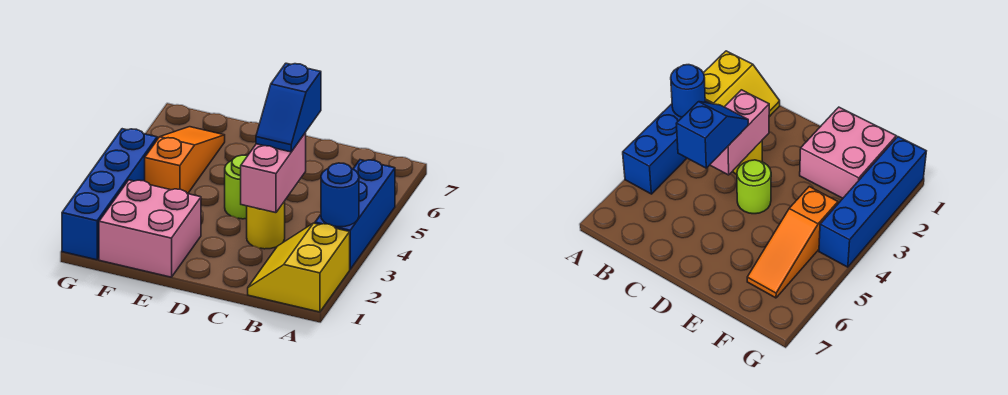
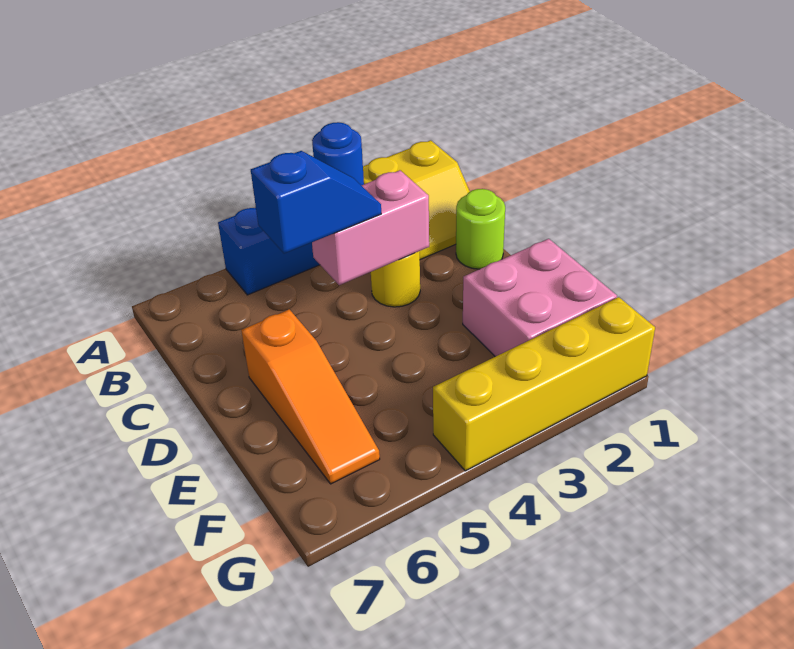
lime 1x1 round brick [225,155,247,219] -> lime 1x1 round brick moved to [456,189,505,269]
orange 1x3 slope [145,127,225,194] -> orange 1x3 slope turned to [241,309,380,484]
blue 1x4 brick [62,129,157,260] -> yellow 1x4 brick [433,297,655,471]

